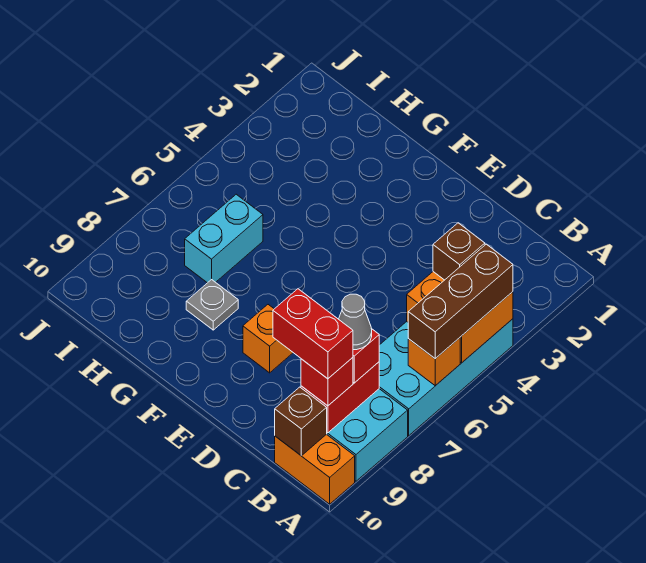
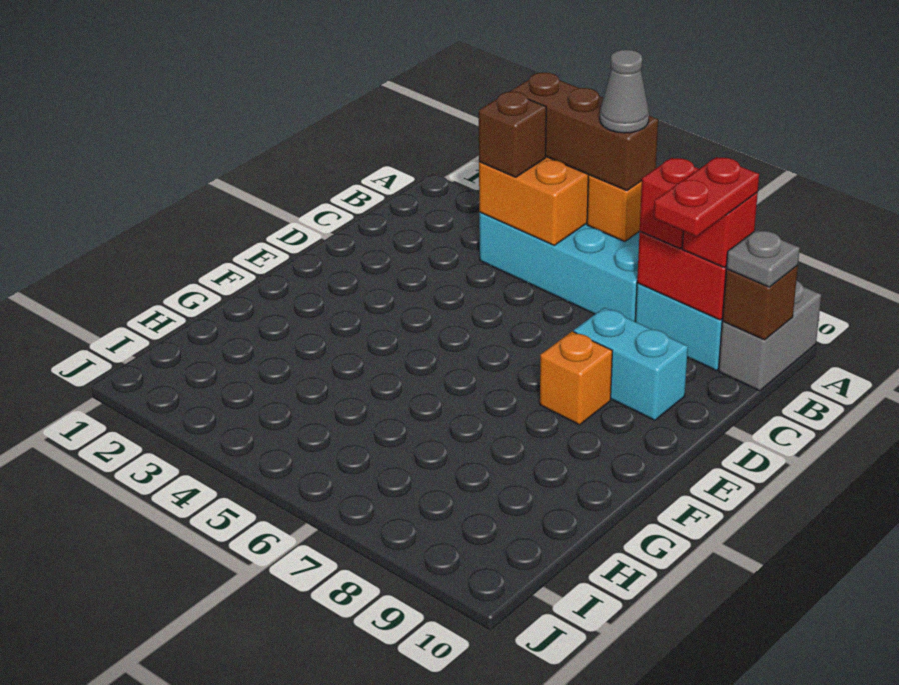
orange 1x2 brick [275,434,355,504] -> grey 1x2 brick [719,280,821,391]
grey 1x1 cone [339,294,372,350] -> grey 1x1 cone moved to [600,49,649,133]
red 1x2 brick [273,289,353,379] -> red 1x2 plate [654,157,759,237]
grey 1x1 plate [186,279,238,330] -> grey 1x1 plate moved to [726,230,800,287]
cyan 1x2 brick [185,194,263,283] -> cyan 1x2 brick moved to [574,308,688,420]

